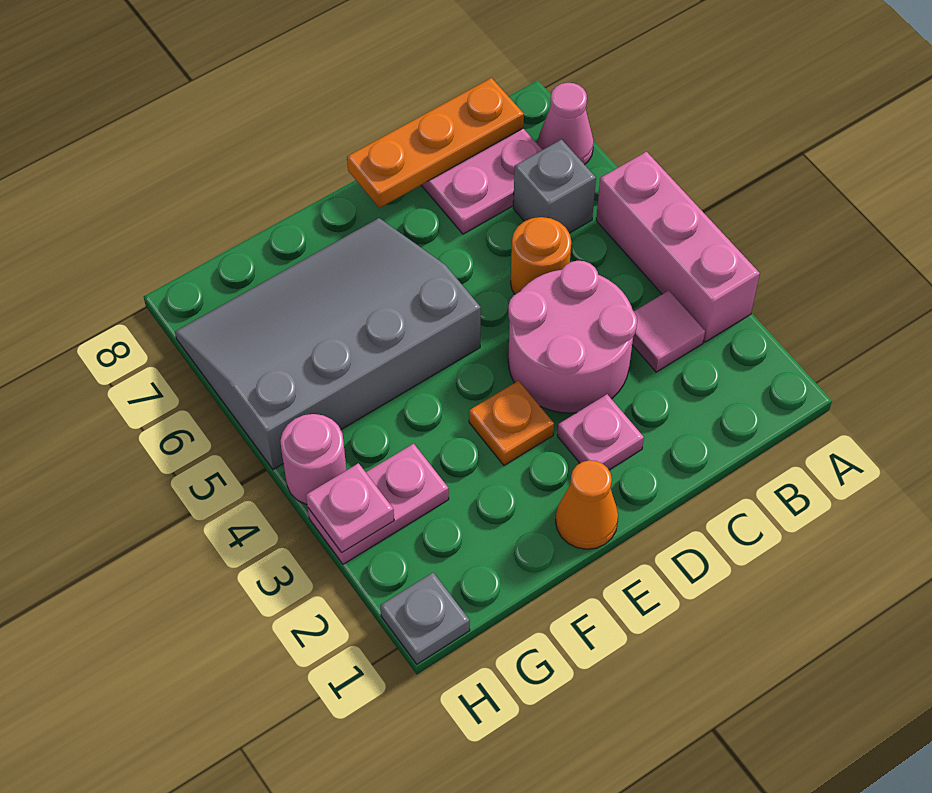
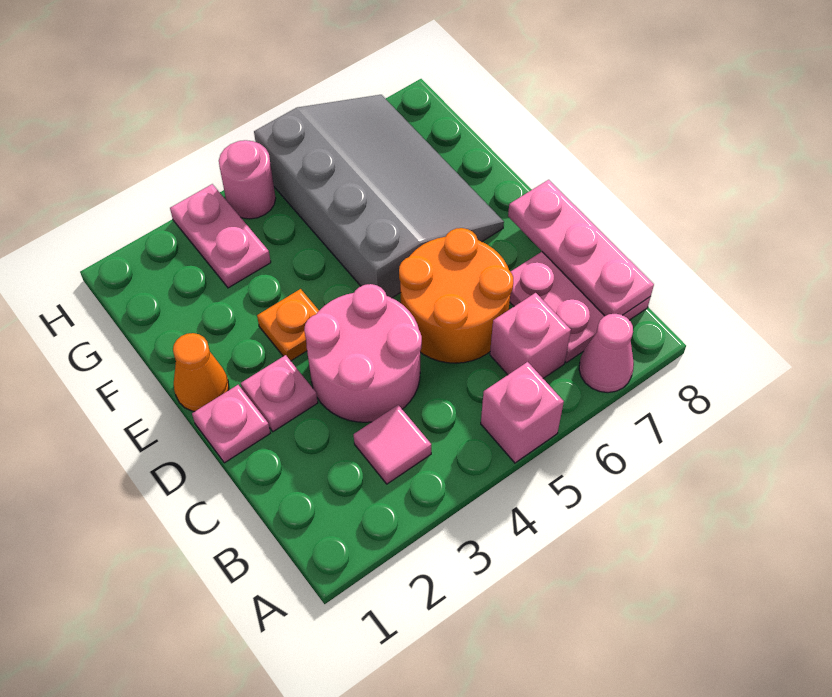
pink 1x3 brick [596,152,760,342] -> pink 1x1 brick [481,362,564,463]
grey 1x1 brick [513,140,596,233] -> pink 1x1 brick [490,293,571,378]
orange 1x3 plate [347,78,524,208] -> pink 1x3 plate [508,180,654,316]
orange 1x1 round brick [511,217,571,294] -> orange 2x2 round brick [399,228,513,363]
grey 1x1 plate [380,573,470,664] -> none
pink 1x1 plate [306,463,394,553] -> pink 1x1 plate moved to [192,385,270,463]

